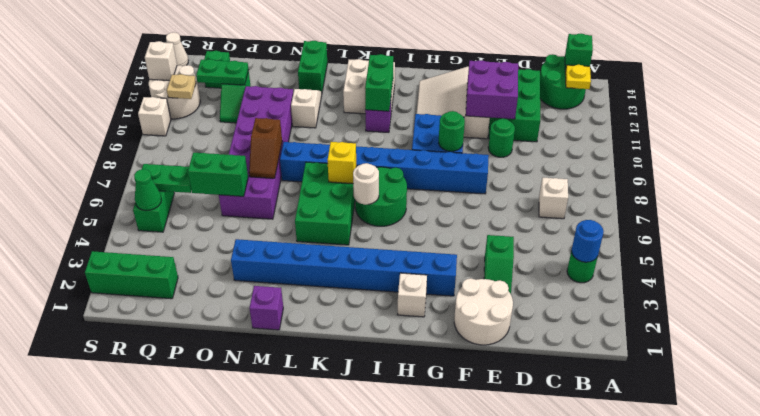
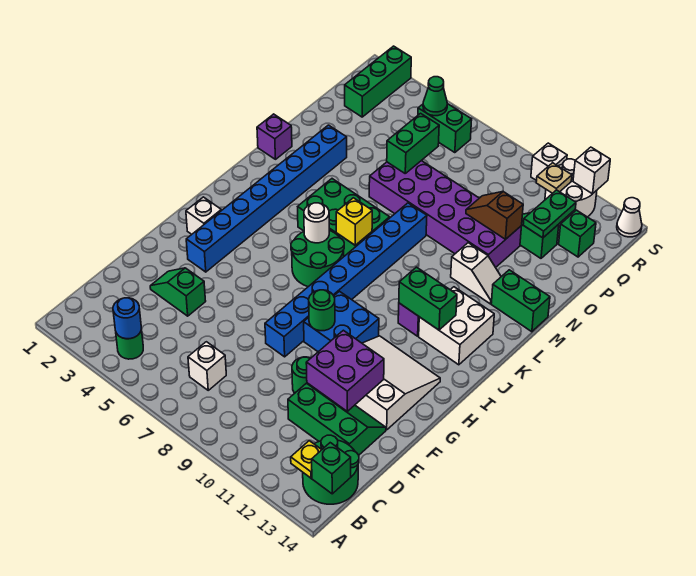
white 2x2 round brick [454,278,513,345] -> none
brown 1x2 slope [249,118,282,178] -> brown 1x2 slope moved to [466,192,523,240]
green 1x2 plate [142,164,191,193] -> none

